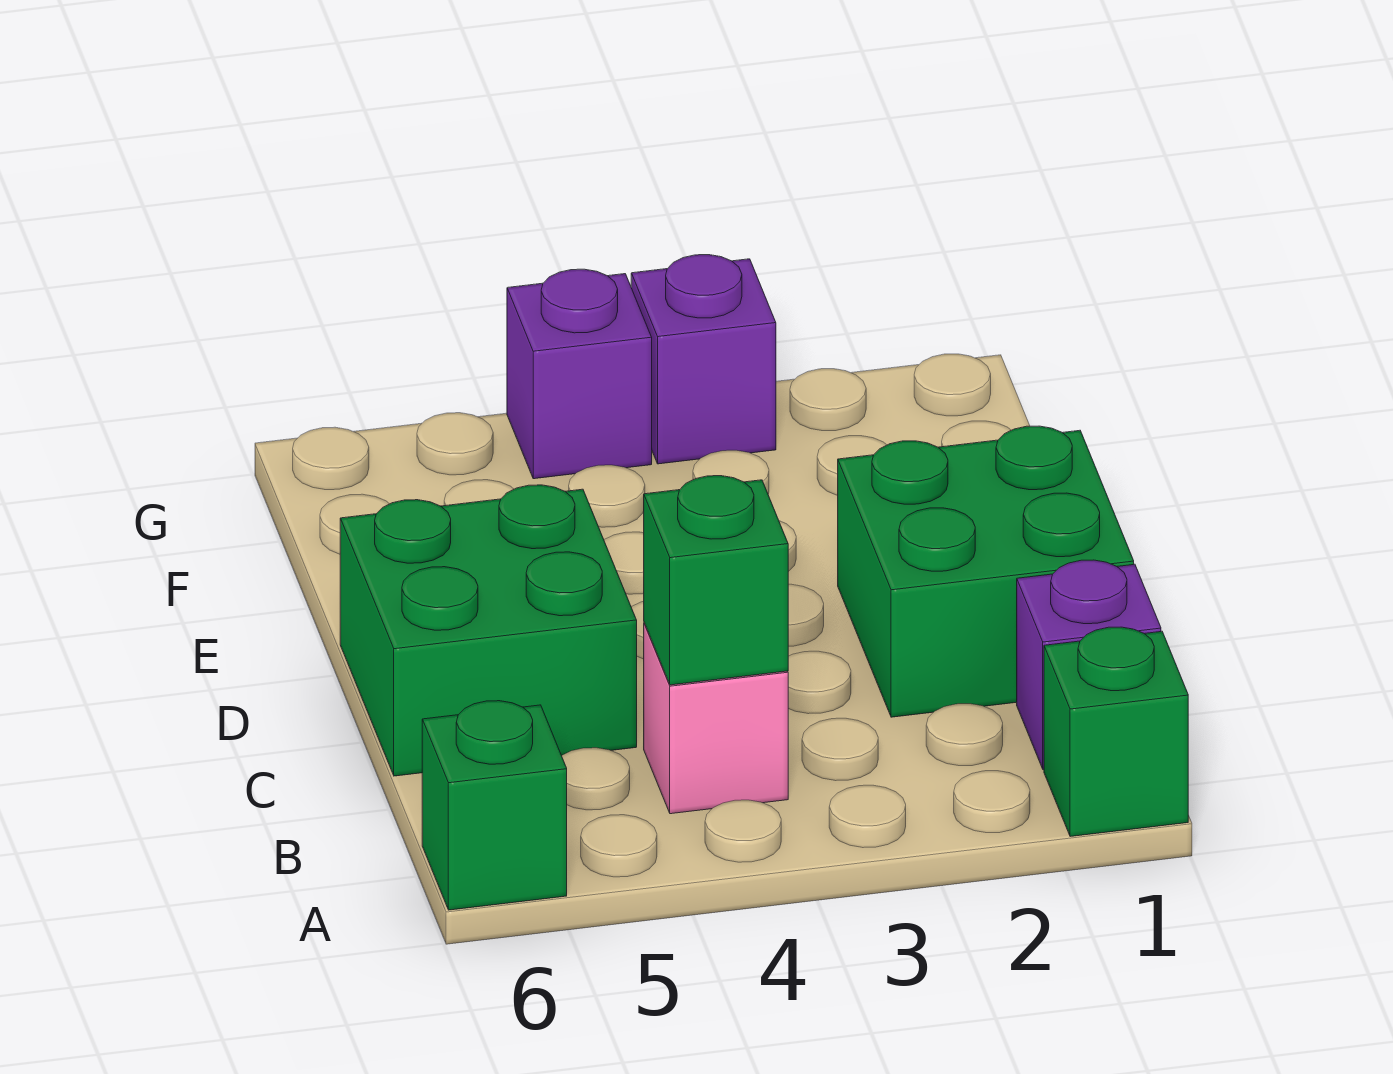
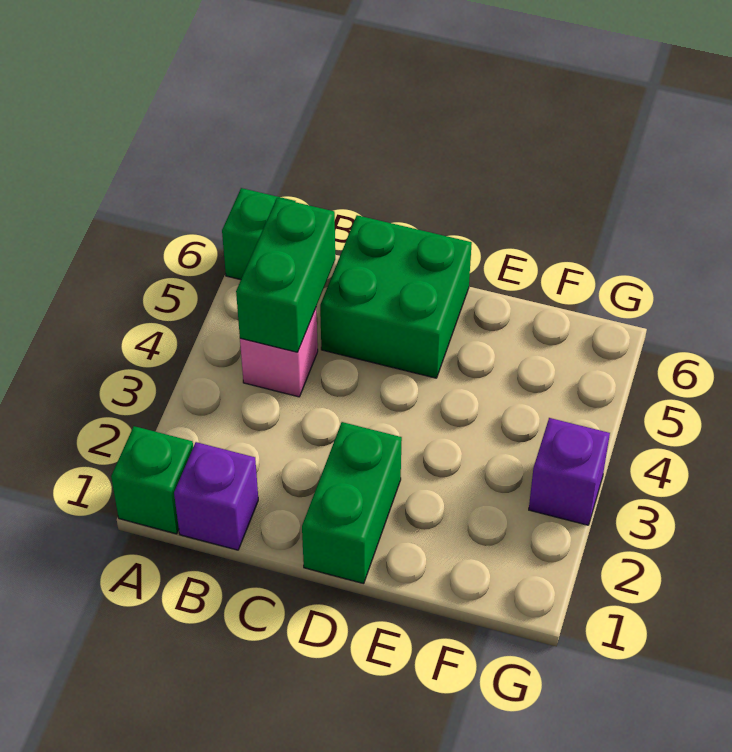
green 1x1 brick [644,476,788,685] -> green 1x2 brick [236,198,335,352]
green 2x2 brick [838,426,1134,717] -> green 1x2 brick [302,422,402,584]
purple 1x1 brick [507,269,652,479] -> none

